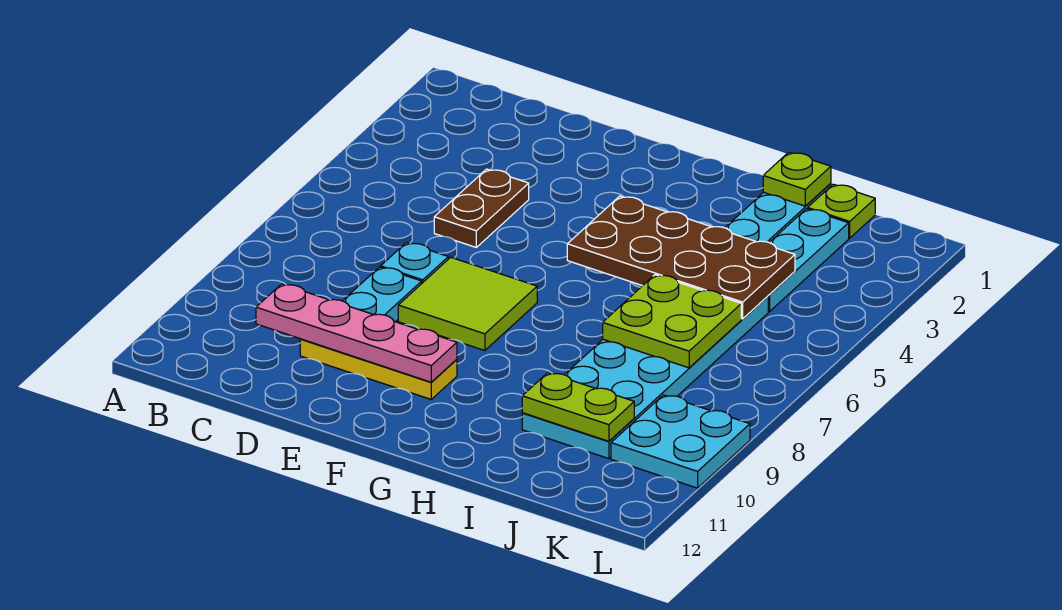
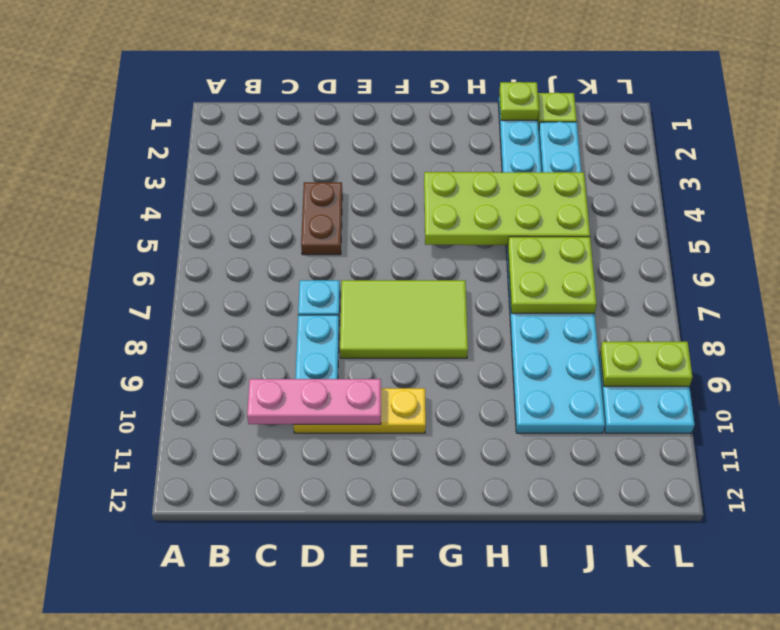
pink 1x4 plate [256,284,457,382] -> pink 1x3 plate [247,379,381,425]
lime 2x2 tile [398,257,537,351] -> lime 2x3 tile [340,280,468,358]
brown 2x4 plate [567,196,795,319] -> lime 2x4 plate [424,172,590,245]
lime 1x2 plate [522,373,634,441] -> lime 1x2 plate moved to [600,342,692,386]

